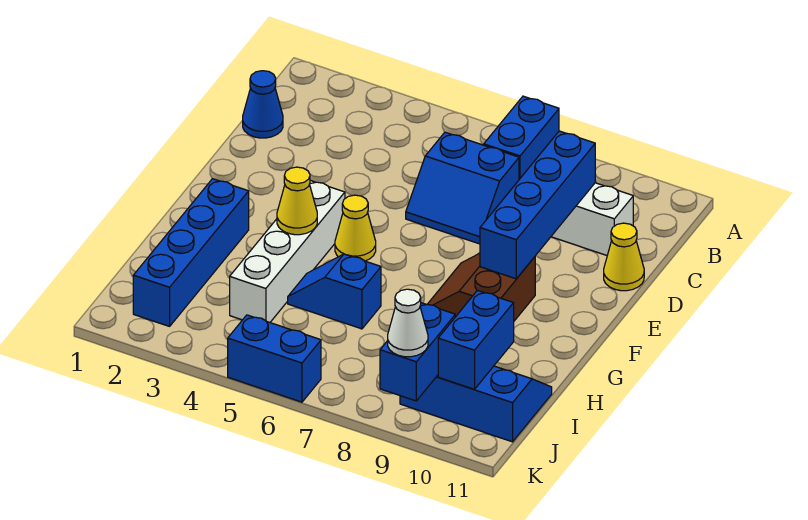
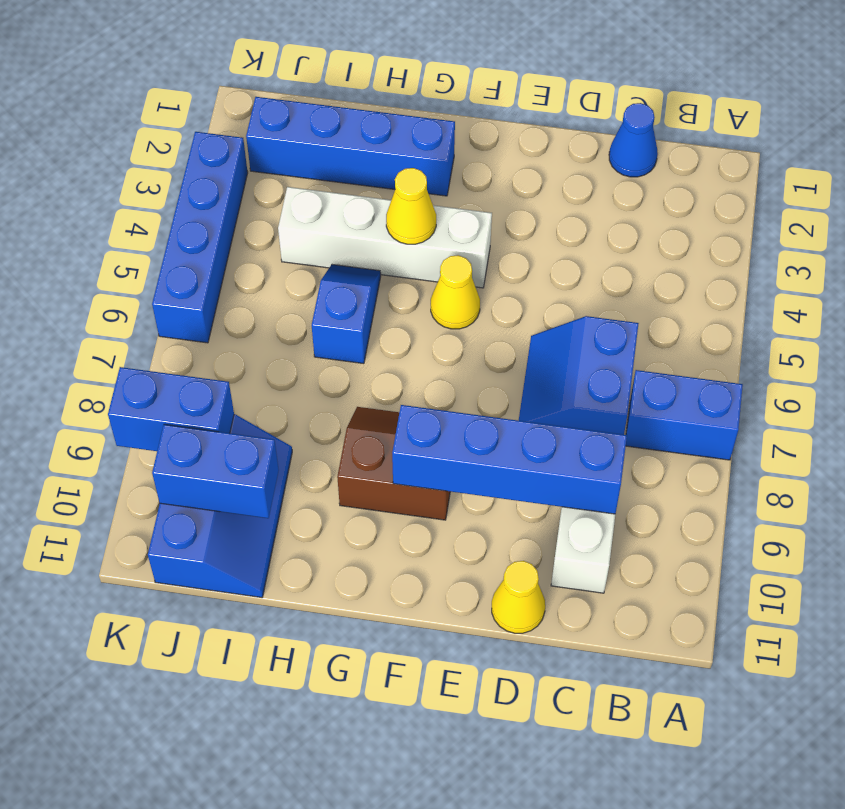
blue 1x2 brick [228,315,321,402] -> blue 1x4 brick [152,132,248,343]
white 1x1 cone [388,289,428,357] -> none

